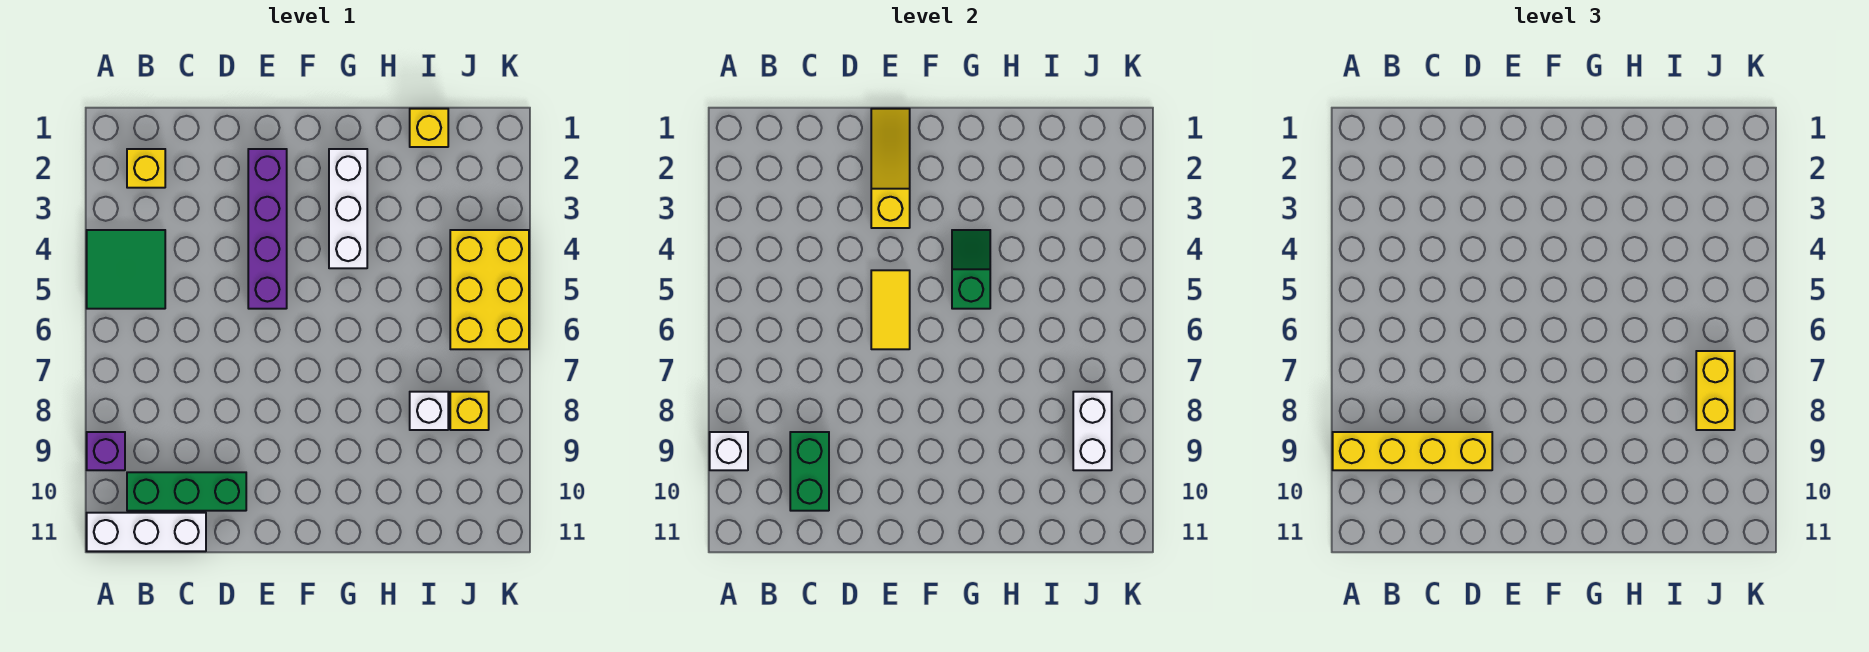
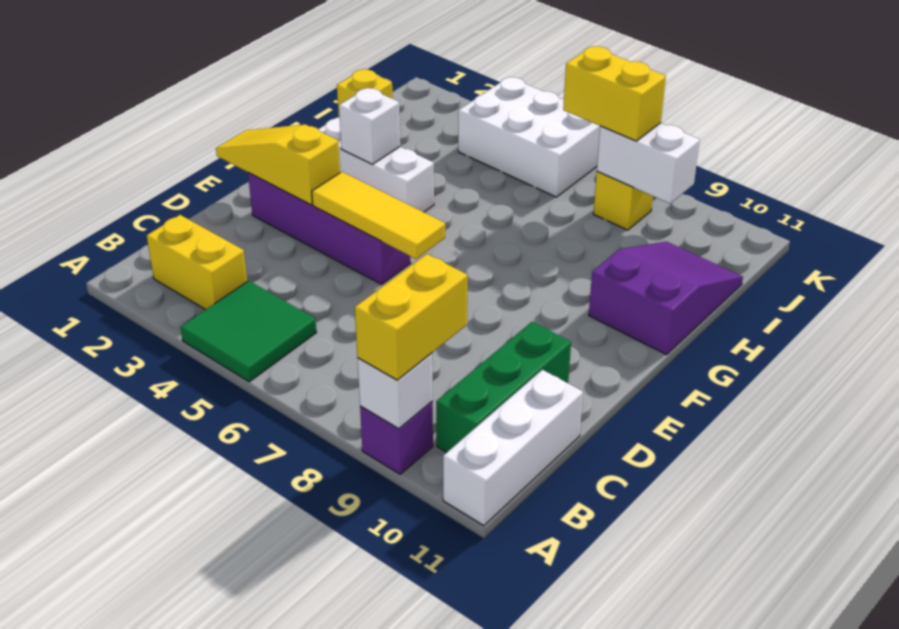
yellow 1x4 brick [1333,432,1492,470] -> yellow 1x2 brick [355,254,467,380]
yellow 1x1 brick [127,149,165,188] -> yellow 1x2 brick [147,215,247,310]
green 1x2 brick [790,432,829,511] -> none
yellow 1x2 tile [871,270,910,349] -> yellow 1x3 tile [312,172,445,259]
green 1x2 slope [952,230,990,309] -> none
none -> purple 2x3 slope [589,242,743,355]
white 1x1 brick [410,392,448,430] -> white 1x1 brick moved to [339,88,400,164]
yellow 2x3 brick [450,230,529,349] -> white 2x3 brick [458,77,600,197]

